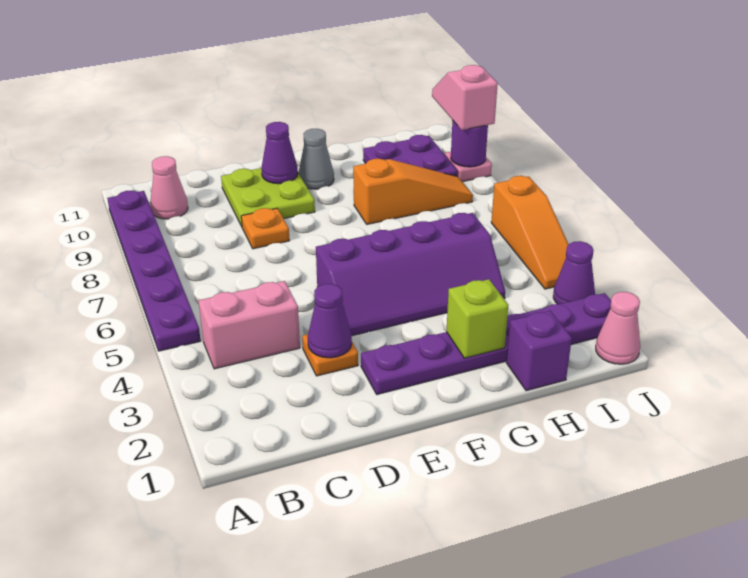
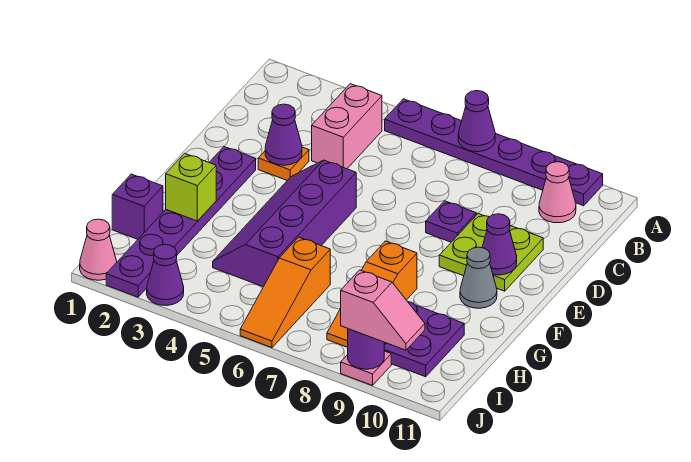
none -> purple 1x1 cone [458,91,495,152]
orange 1x1 plate [241,208,290,249] -> purple 1x1 plate [426,201,476,242]
orange 1x3 slope [491,176,569,289] -> orange 1x3 slope turned to [240,237,330,348]

